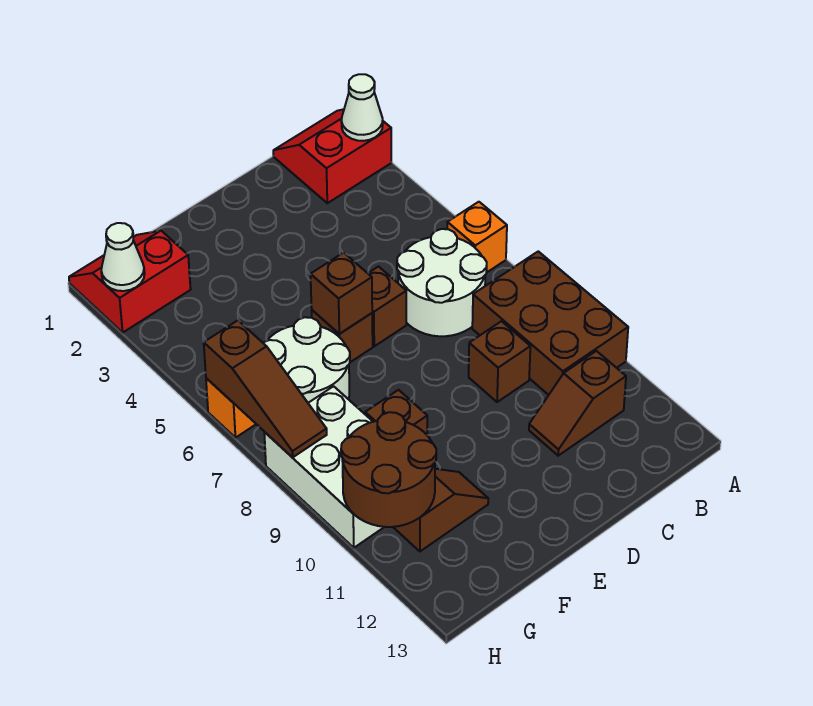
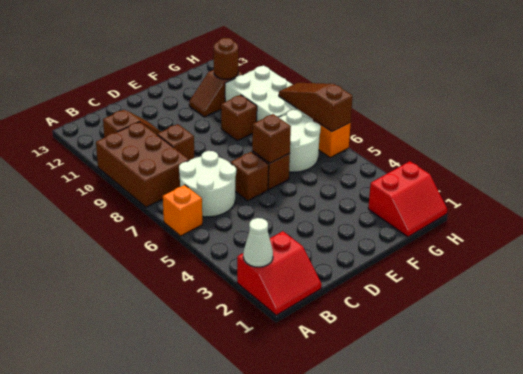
brown 2x2 round brick [341,412,436,527] -> brown 1x1 round brick [214,38,238,79]
white 1x1 cone [101,223,145,291] -> none

